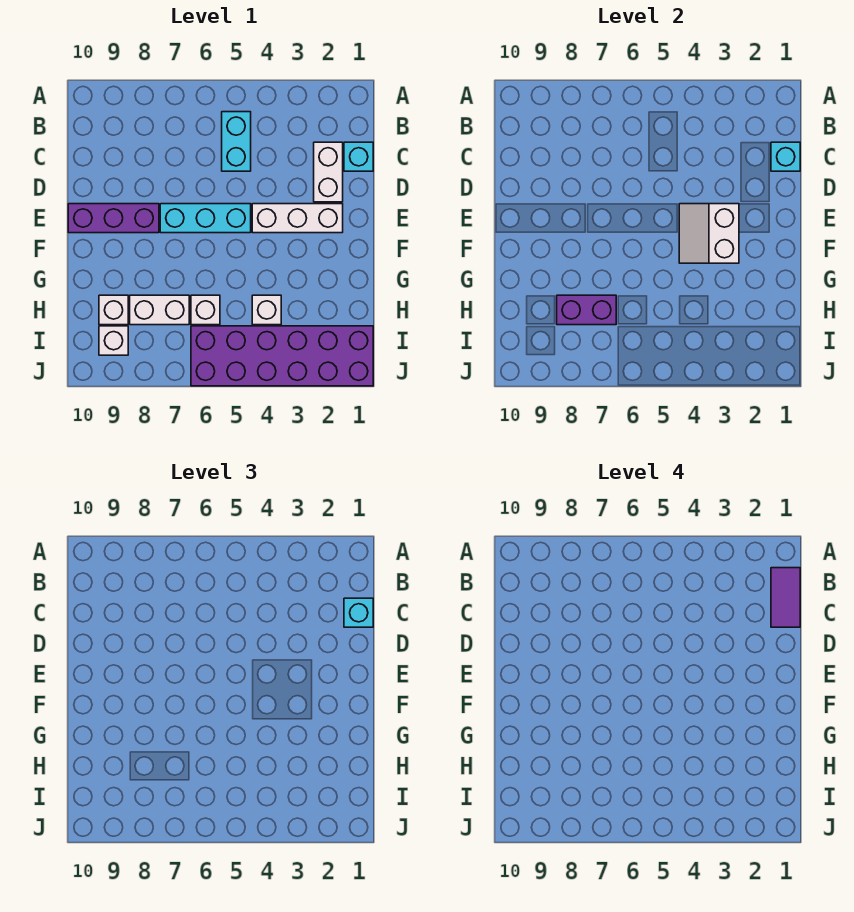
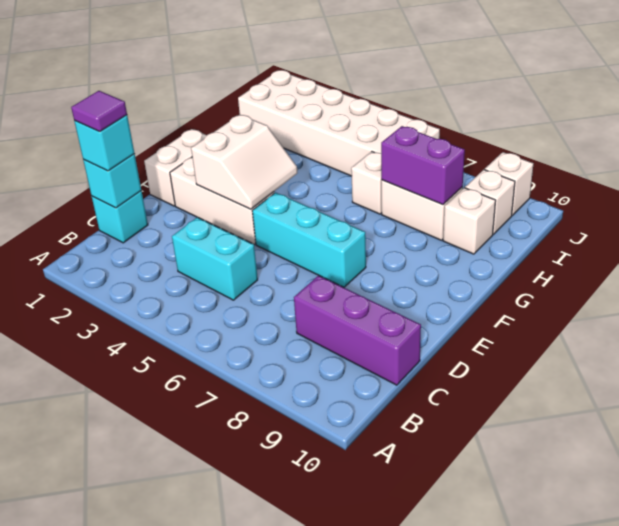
purple 1x2 tile [771,568,800,627] -> purple 1x1 tile [71,91,127,132]
cyan 1x2 brick [222,112,251,171] -> cyan 1x2 brick turned to [172,217,258,300]
white 1x2 brick [314,142,343,202] -> white 1x2 brick moved to [144,129,207,206]
purple 1x3 brick [68,204,159,233] -> purple 1x3 brick moved to [294,275,421,385]
white 1x1 brick [252,295,281,325] -> white 1x1 brick moved to [485,152,533,215]
purple 2x6 brick [191,326,373,386] -> white 2x6 brick [238,70,440,176]

